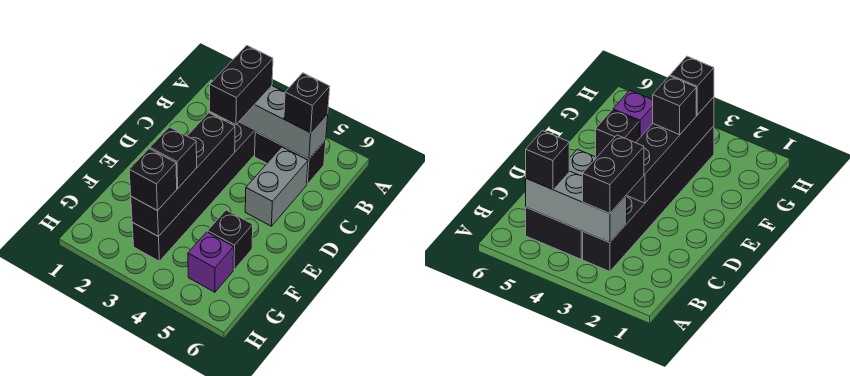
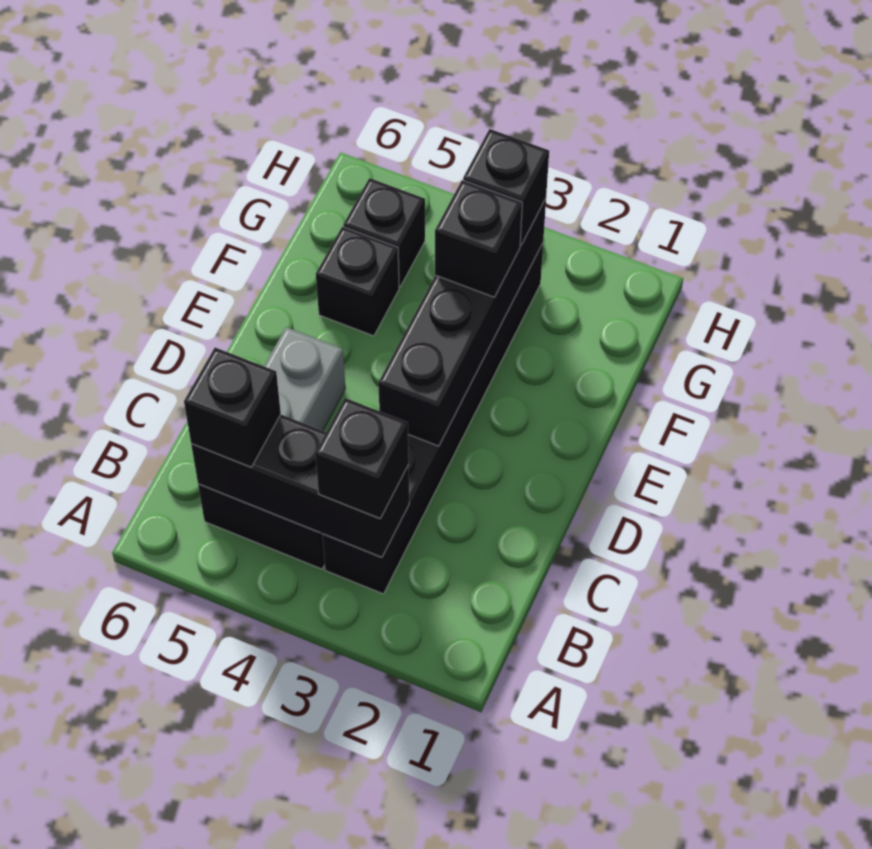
grey 1x3 brick [238,86,328,159] -> black 1x3 brick [191,415,409,557]
black 1x2 brick [210,45,273,125] -> black 1x1 brick [315,398,409,519]
purple 1x1 brick [188,232,234,292] -> black 1x1 brick [343,178,425,287]

